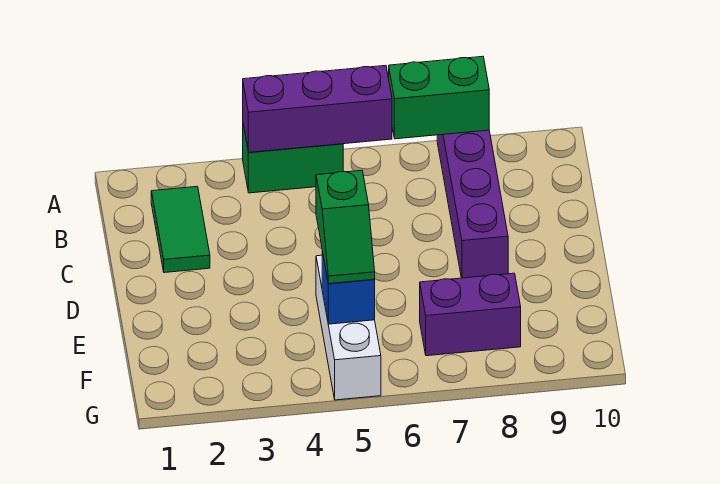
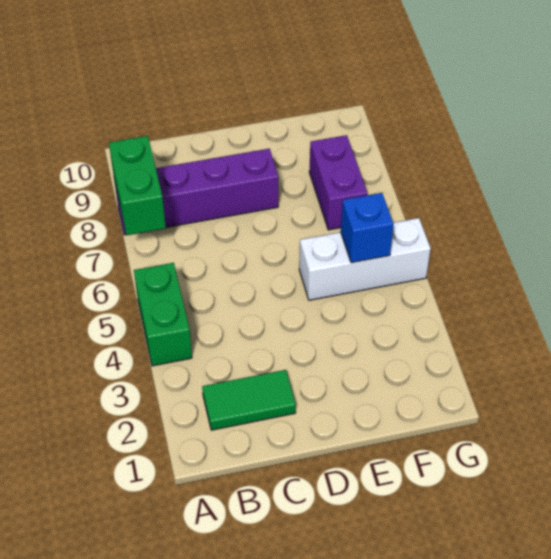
purple 1x3 brick [243,65,392,153] -> none
green 1x2 slope [316,170,375,284] -> none

